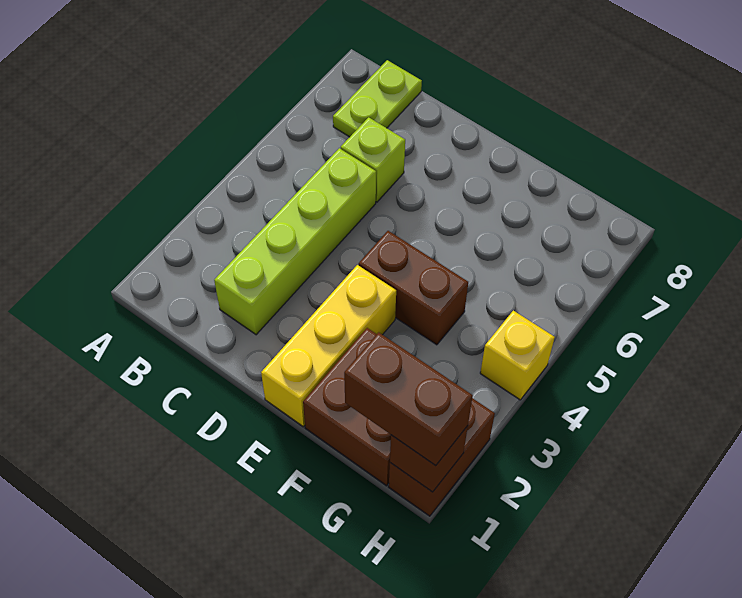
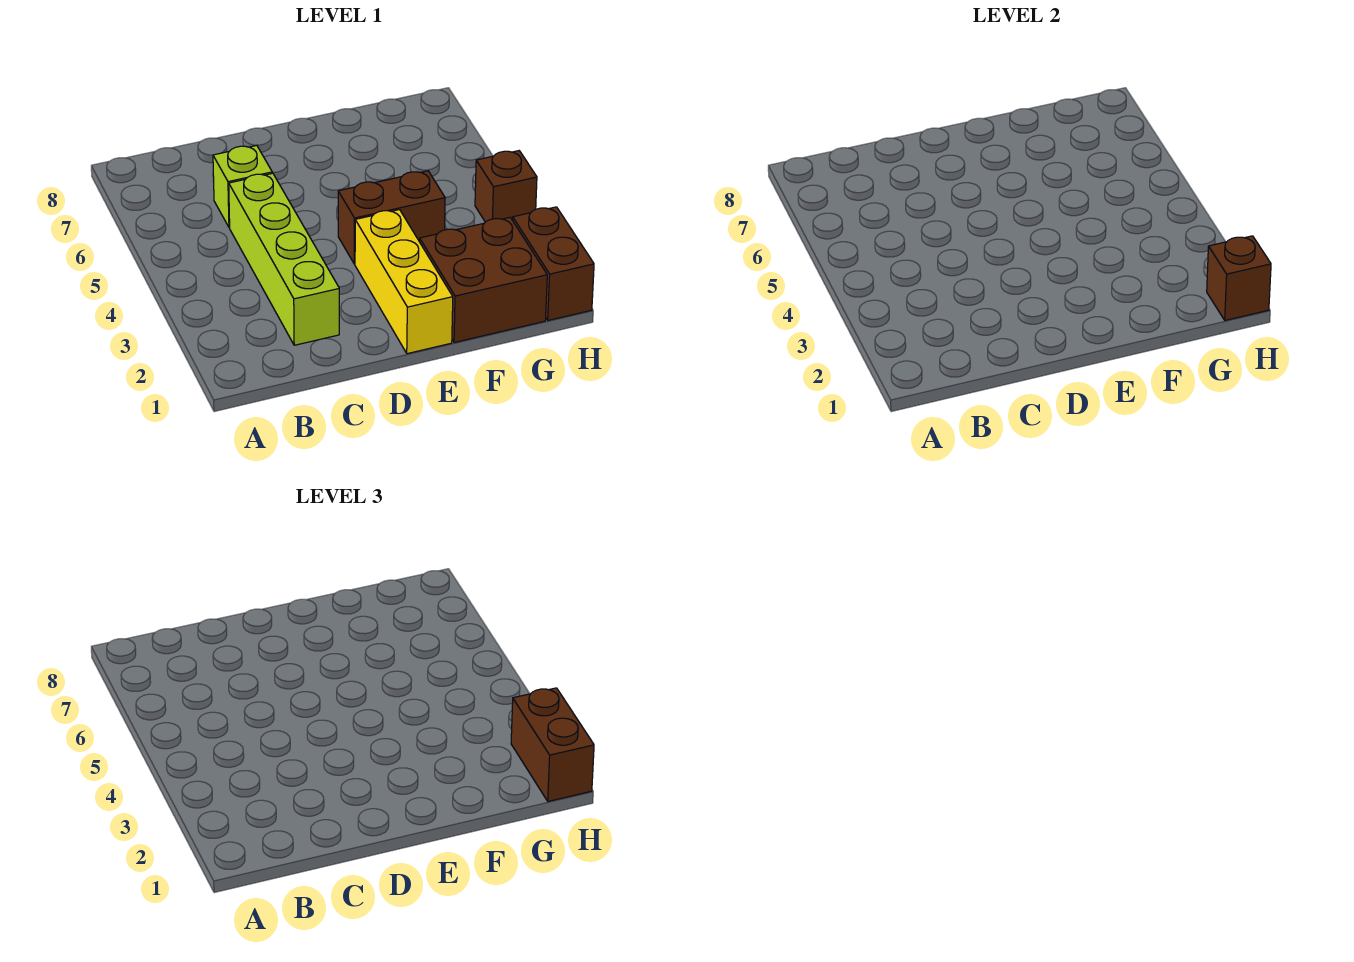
lime 1x2 plate [333,60,422,137] -> none
brown 1x2 brick [344,332,473,466] -> brown 1x2 brick turned to [511,688,594,801]
yellow 1x1 brick [480,311,555,400] -> brown 1x1 brick [475,151,537,222]

